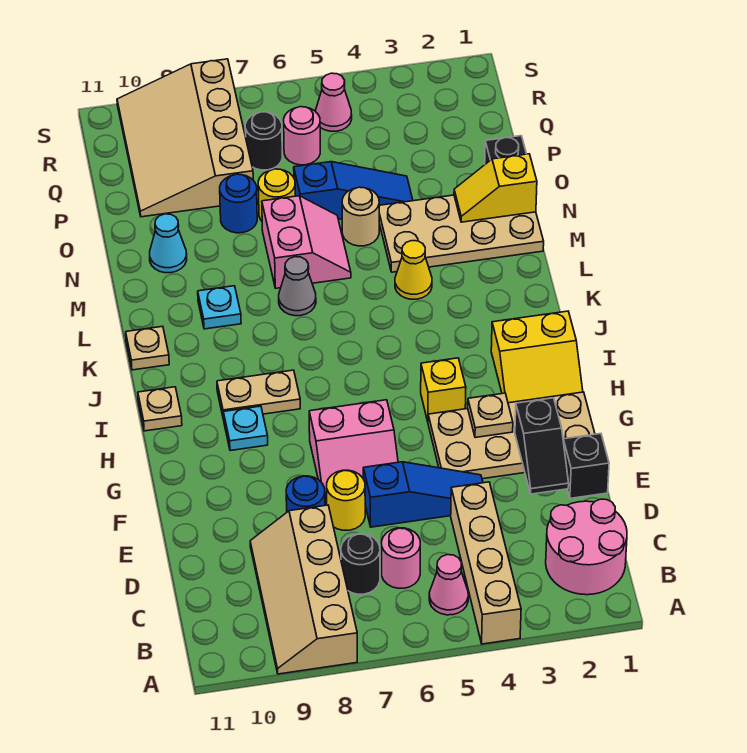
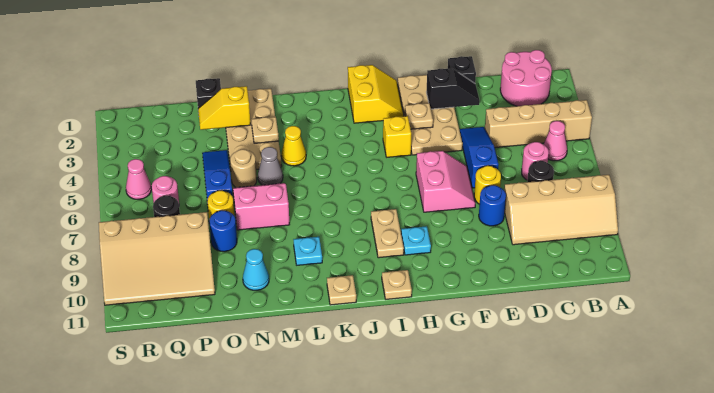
grey 1x1 cone [279,257,316,316] -> grey 1x1 cone moved to [258,147,283,185]
none -> tan 1x1 plate [251,117,279,143]
yellow 1x2 slope [454,154,537,222] -> yellow 1x2 slope turned to [198,86,250,130]

